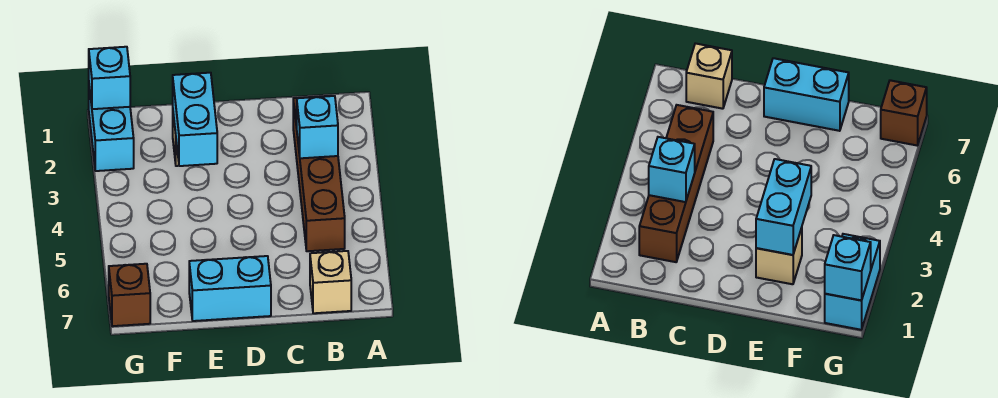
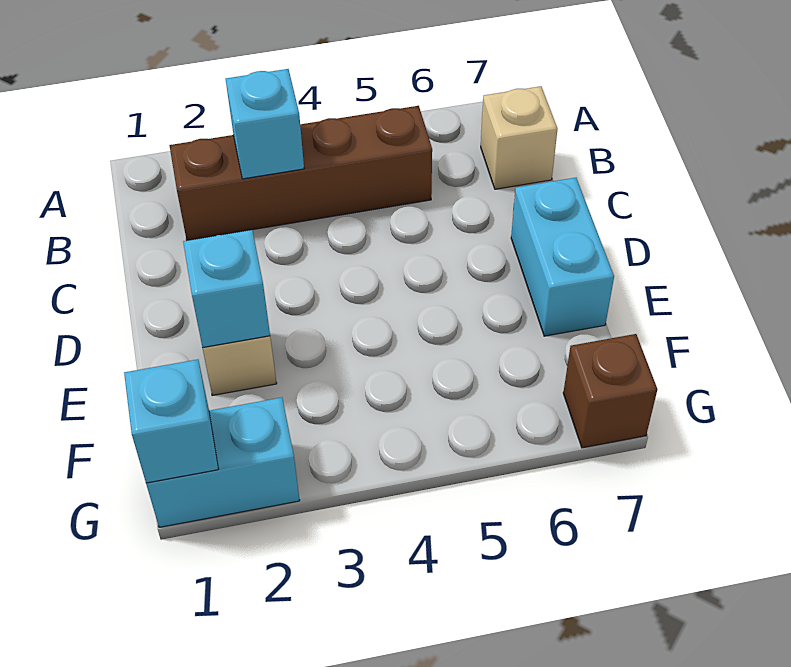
cyan 1x2 brick [173,73,217,166] -> cyan 1x1 brick [183,230,270,348]

